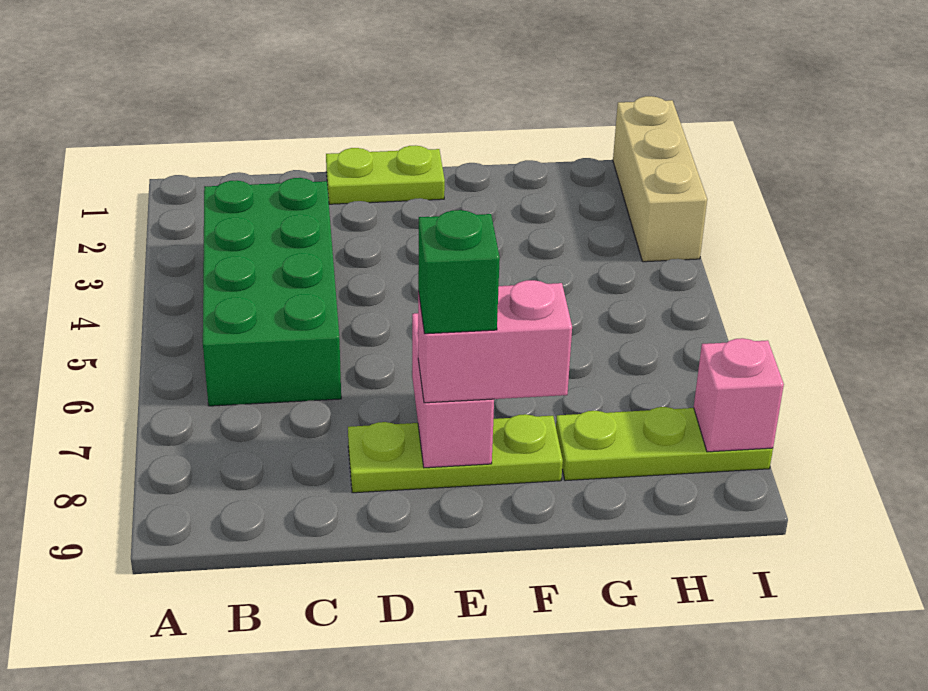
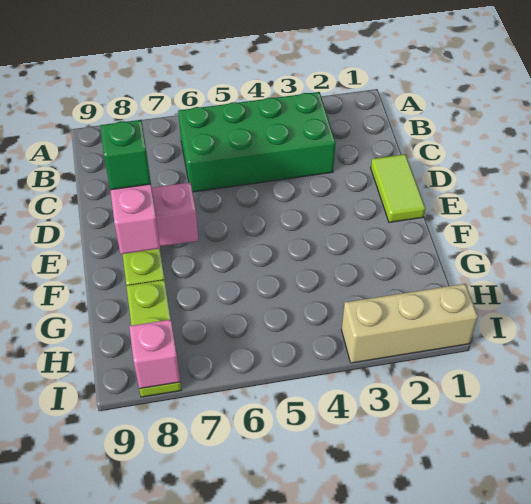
lime 1x2 plate [326,145,445,204] -> lime 1x2 tile [371,154,425,222]

